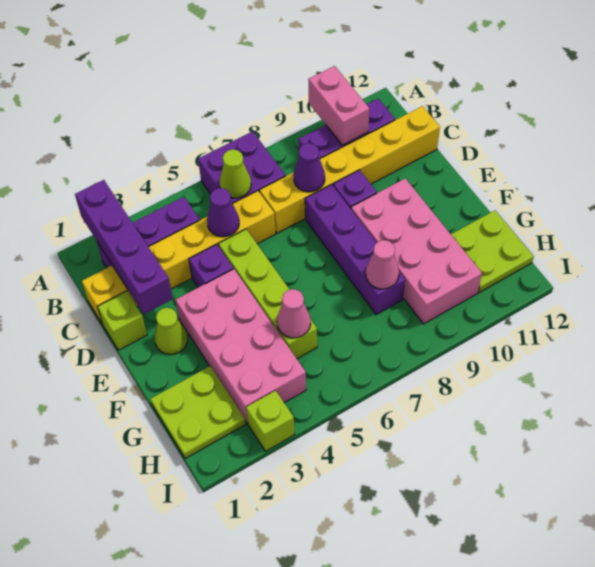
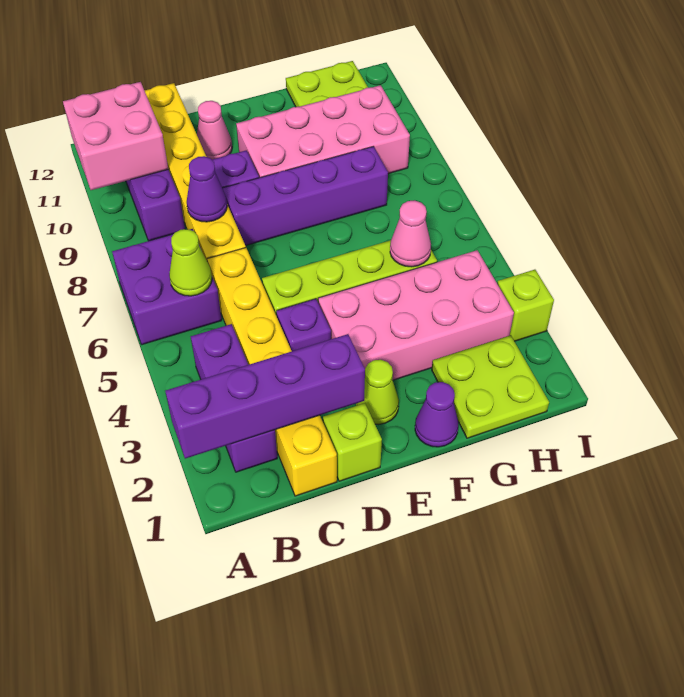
pink 1x2 brick [308,66,369,145] -> pink 2x2 brick [63,82,168,190]
purple 1x1 cone [207,188,239,237] -> purple 1x1 cone moved to [415,382,459,447]
pink 1x1 cone [366,240,399,289] -> pink 1x1 cone moved to [197,101,232,159]

